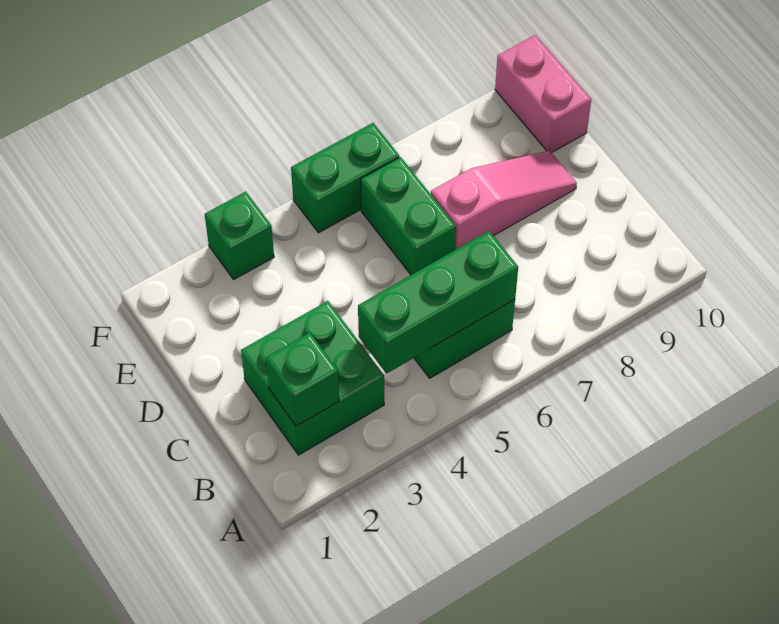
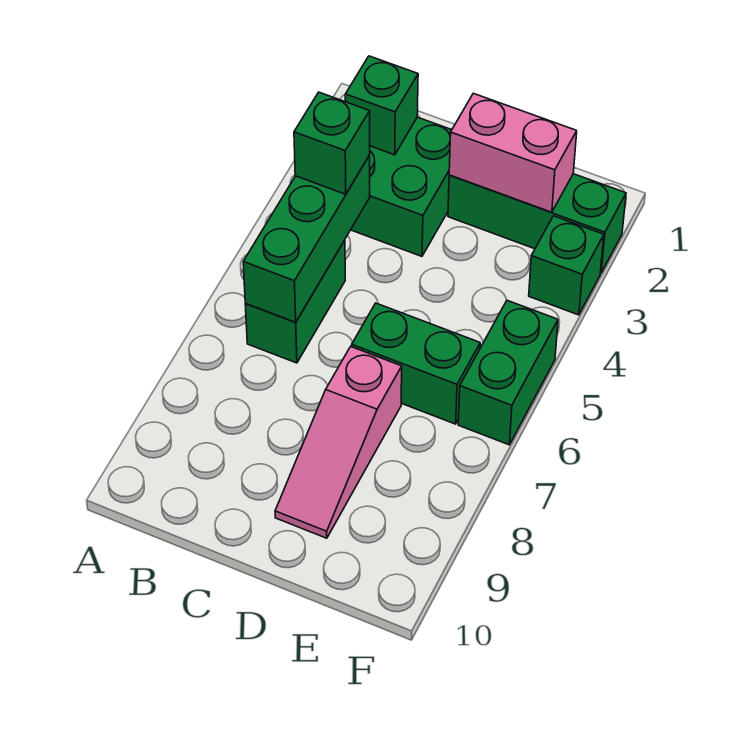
none -> green 1x1 brick [294,92,370,194]
none -> green 1x3 brick [448,174,626,273]
pink 1x2 brick [495,35,591,153] -> pink 1x2 brick moved to [449,93,577,212]

